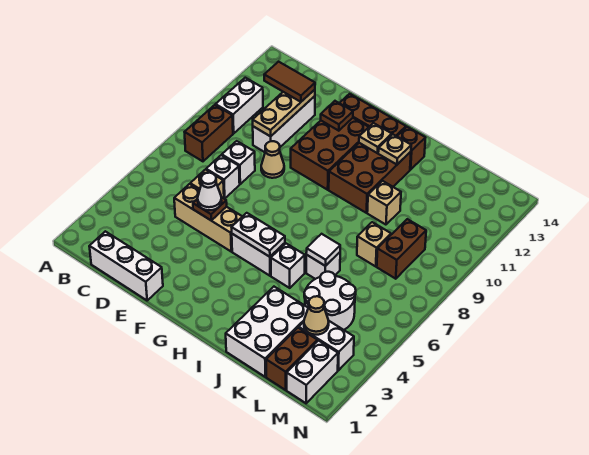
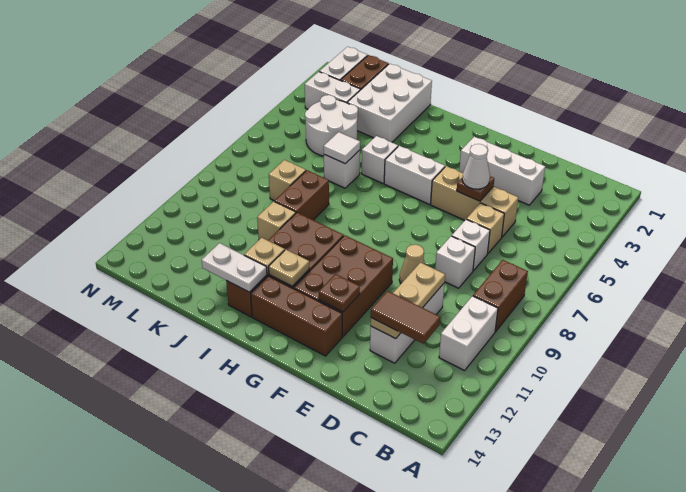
white 1x3 brick [89,231,163,300] -> white 1x3 brick moved to [459,137,545,205]
white 1x2 plate [232,213,285,257] -> white 1x2 plate moved to [202,243,267,292]
tan 1x1 cone [304,296,329,335] -> none
brown 1x2 brick [377,219,426,279] -> brown 1x2 brick moved to [275,170,329,220]

